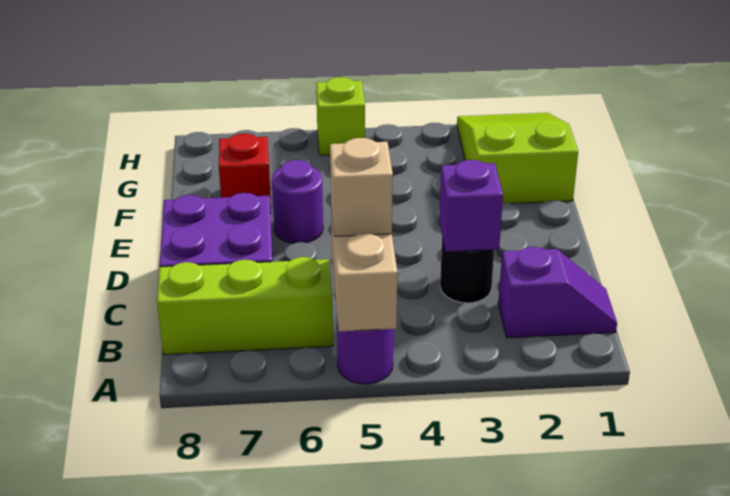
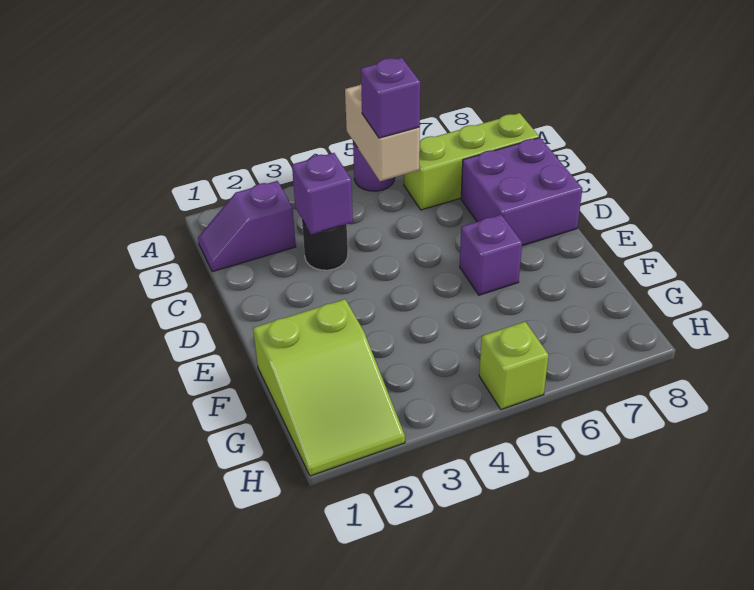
tan 1x1 brick [330,138,393,236] -> purple 1x1 brick [361,58,420,138]
purple 1x1 round brick [272,160,323,243] -> purple 1x1 brick [460,215,522,295]
red 1x1 brick [219,134,271,212] -> none

